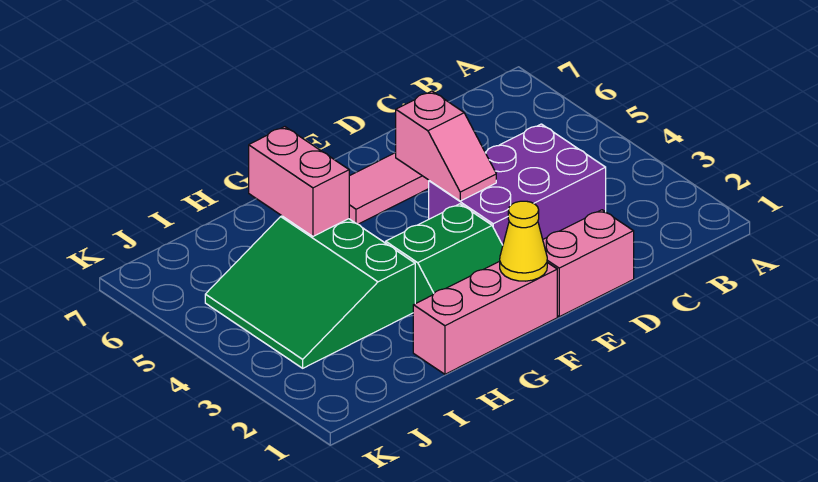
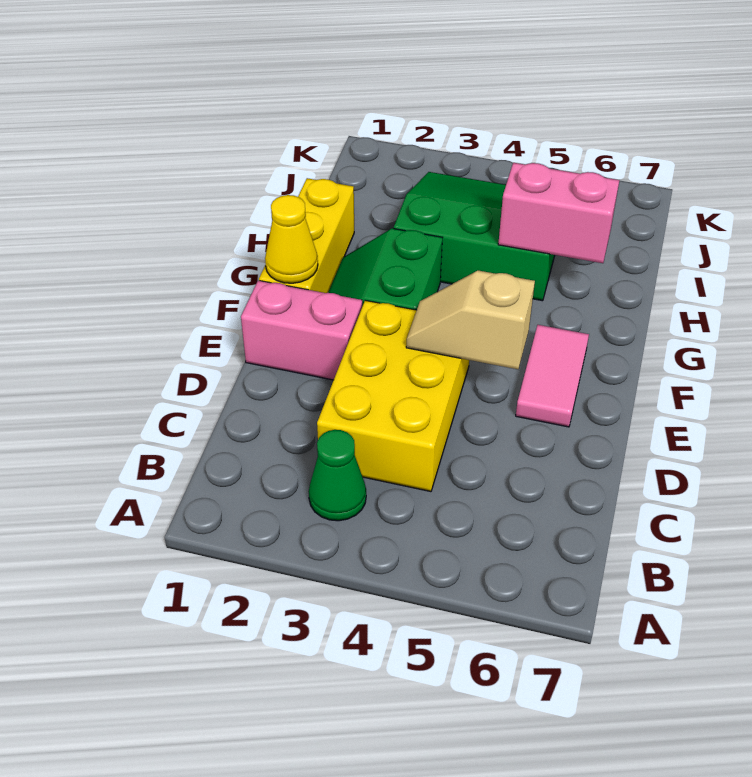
none -> green 1x1 cone [309,430,366,521]
purple 2x3 brick [429,124,606,245] -> yellow 2x3 brick [317,301,469,492]
pink 1x2 brick [543,210,634,317] -> pink 1x2 brick turned to [241,280,362,380]
pink 1x2 slope [396,91,496,201] -> tan 1x2 slope [406,271,535,369]
pink 1x3 brick [413,261,557,374] -> yellow 1x3 brick [259,178,354,293]

